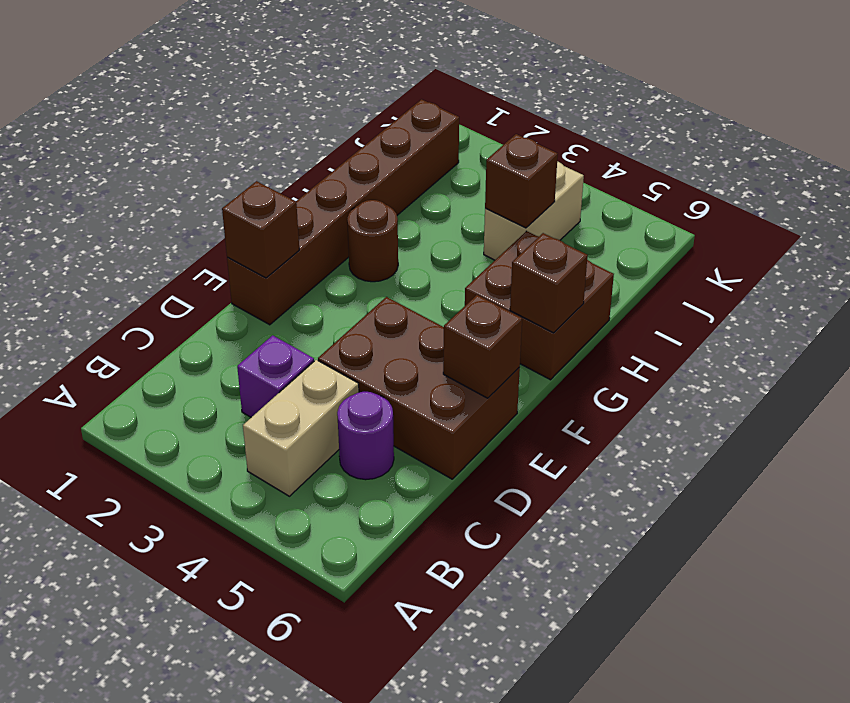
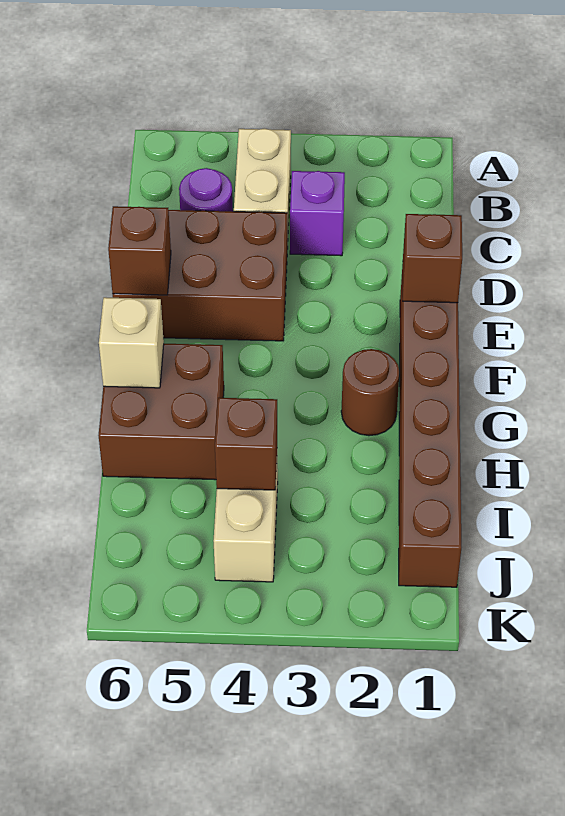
brown 1x1 brick [510,233,588,333] -> tan 1x1 brick [99,297,164,388]

